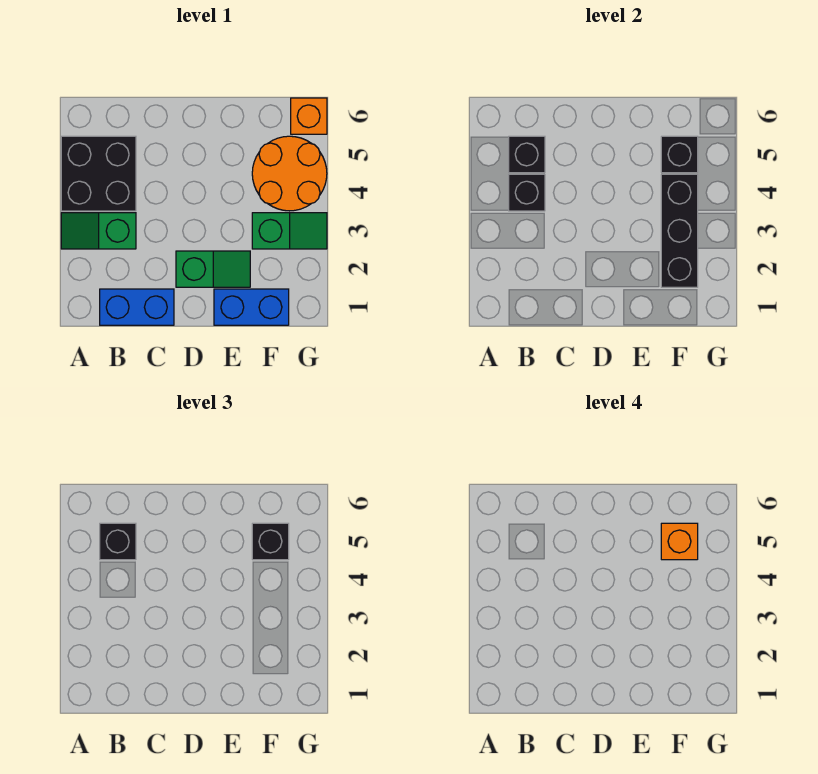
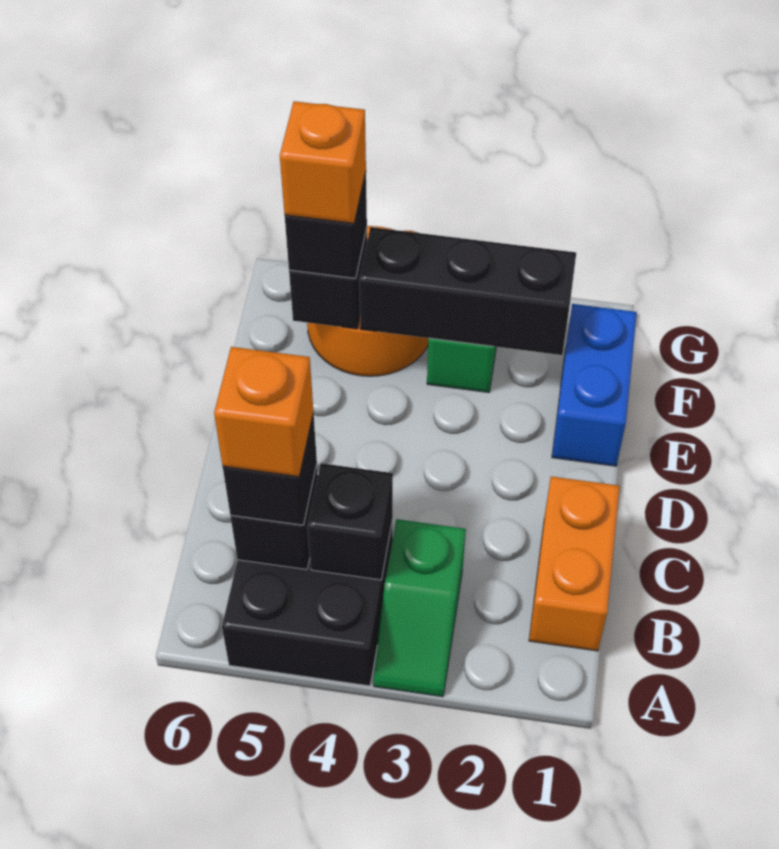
blue 1x2 brick [100,289,174,325] -> orange 1x2 brick [529,477,620,651]
green 1x2 slope [176,251,250,287] -> none
orange 1x1 brick [291,98,327,134] -> orange 1x1 brick moved to [214,347,313,477]

